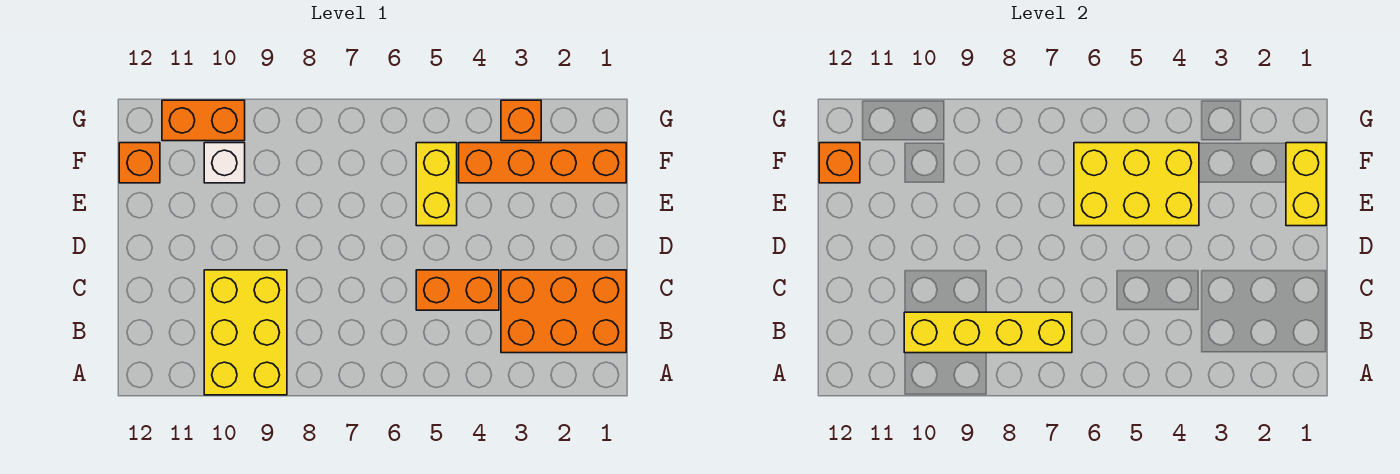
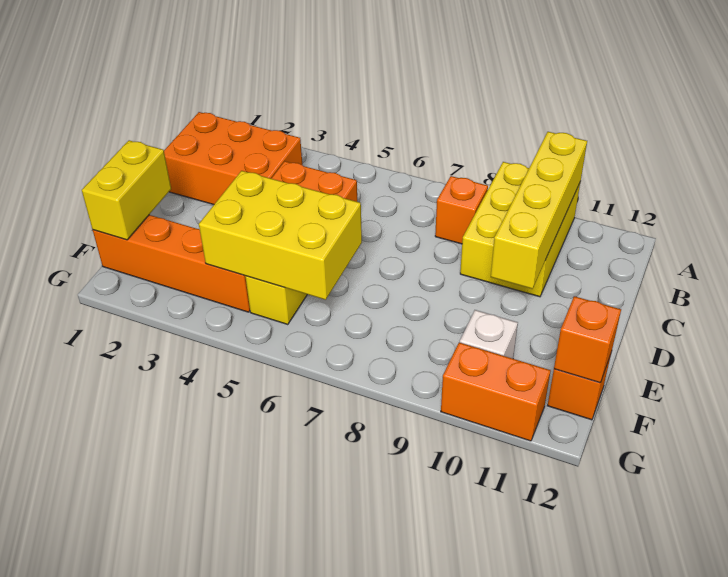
yellow 1x4 brick [904,312,1072,353] -> yellow 1x4 brick turned to [491,132,587,289]
orange 1x1 brick [501,100,541,141] -> orange 1x1 brick moved to [435,176,488,244]

